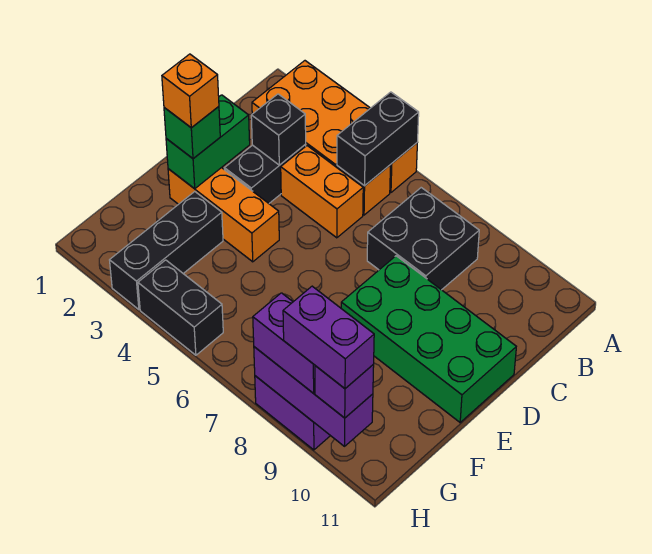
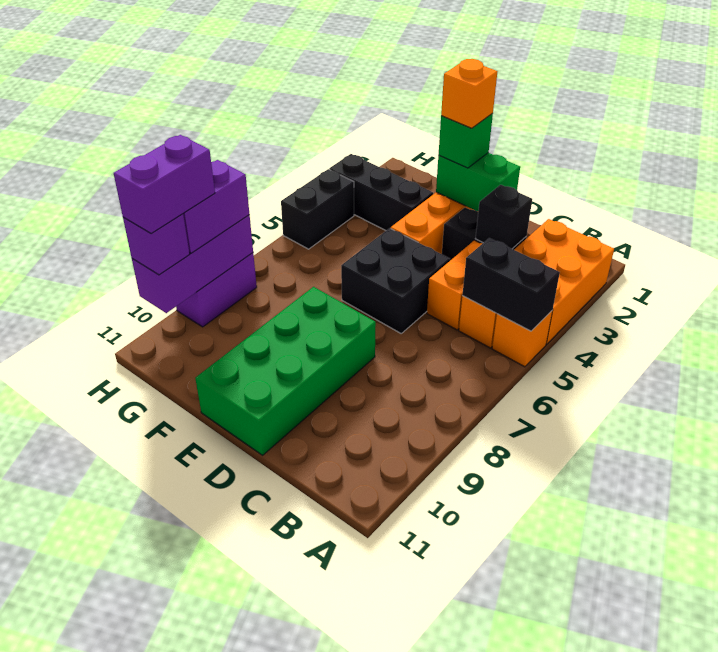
black 2x2 brick [367,188,479,290] -> black 2x2 brick moved to [341,228,450,333]

